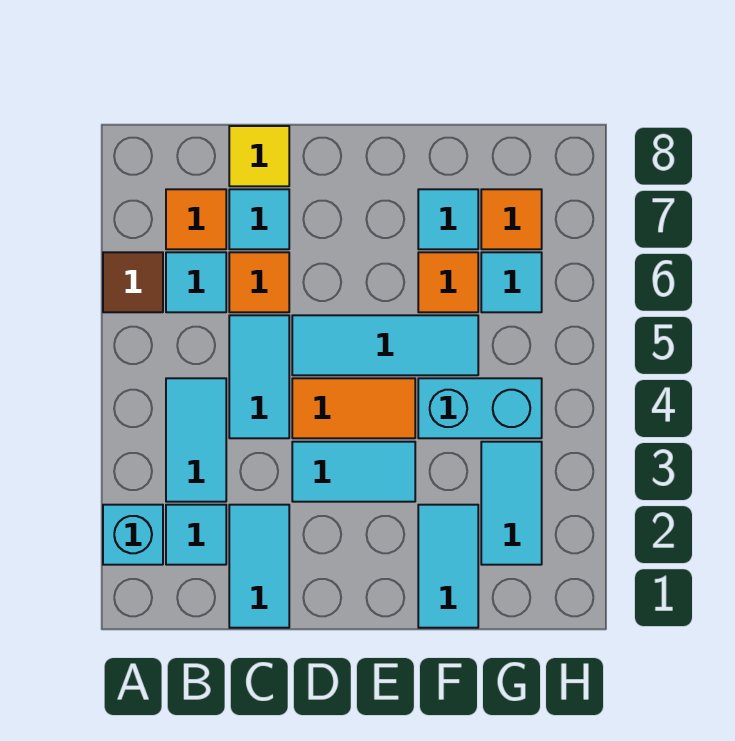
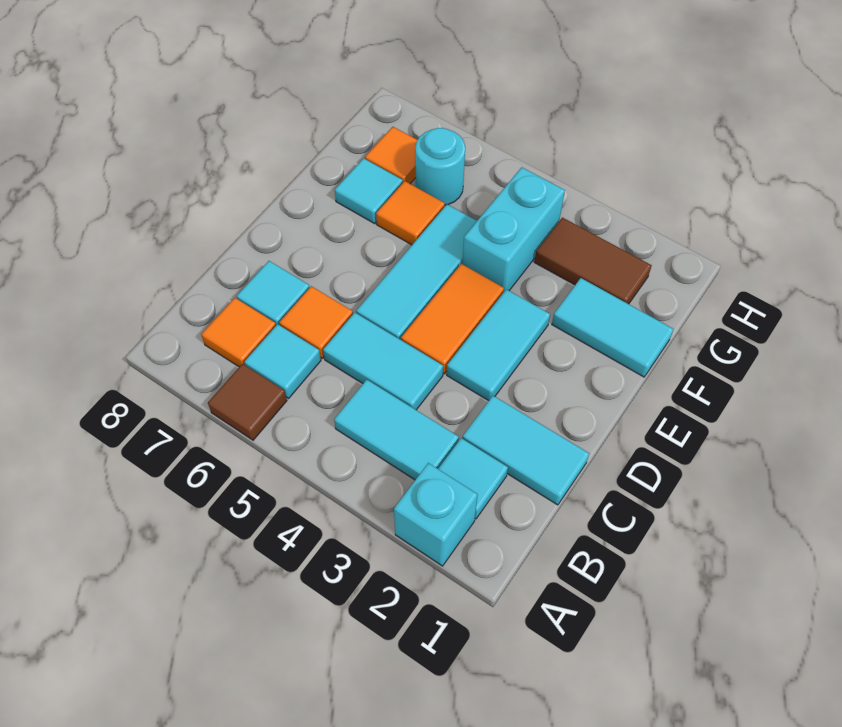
yellow 1x1 tile [229,126,289,186] -> none
cyan 1x2 tile [481,442,542,565] -> brown 1x2 tile [534,218,652,304]
cyan 1x1 tile [481,252,542,312] -> cyan 1x1 round brick [415,128,465,205]

